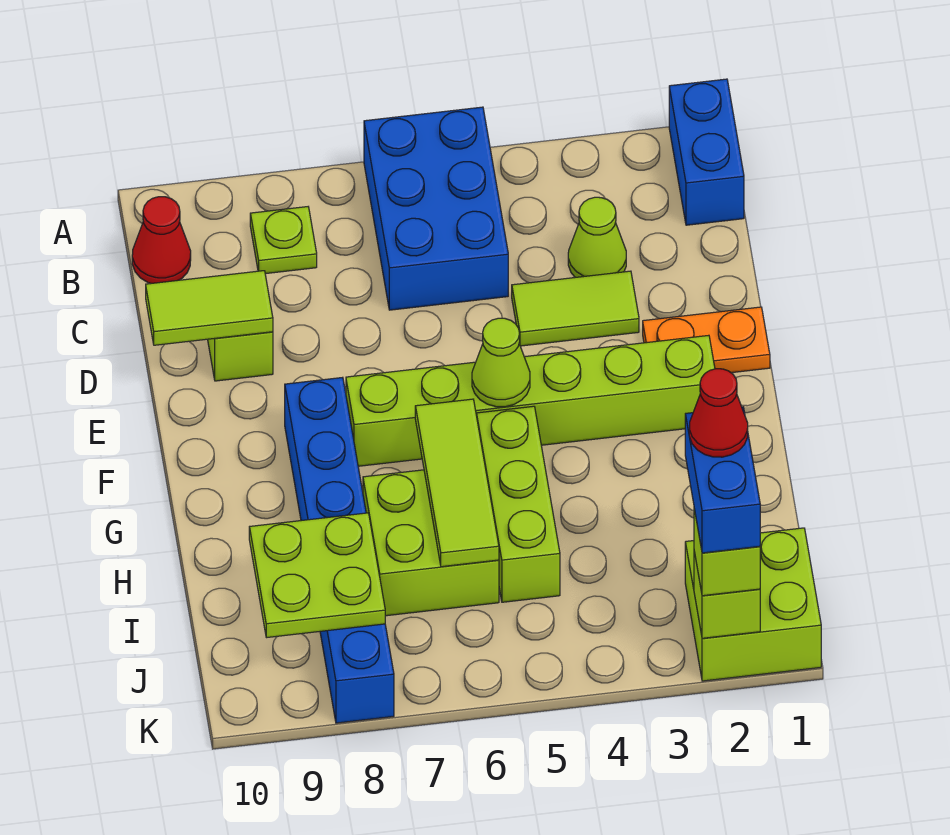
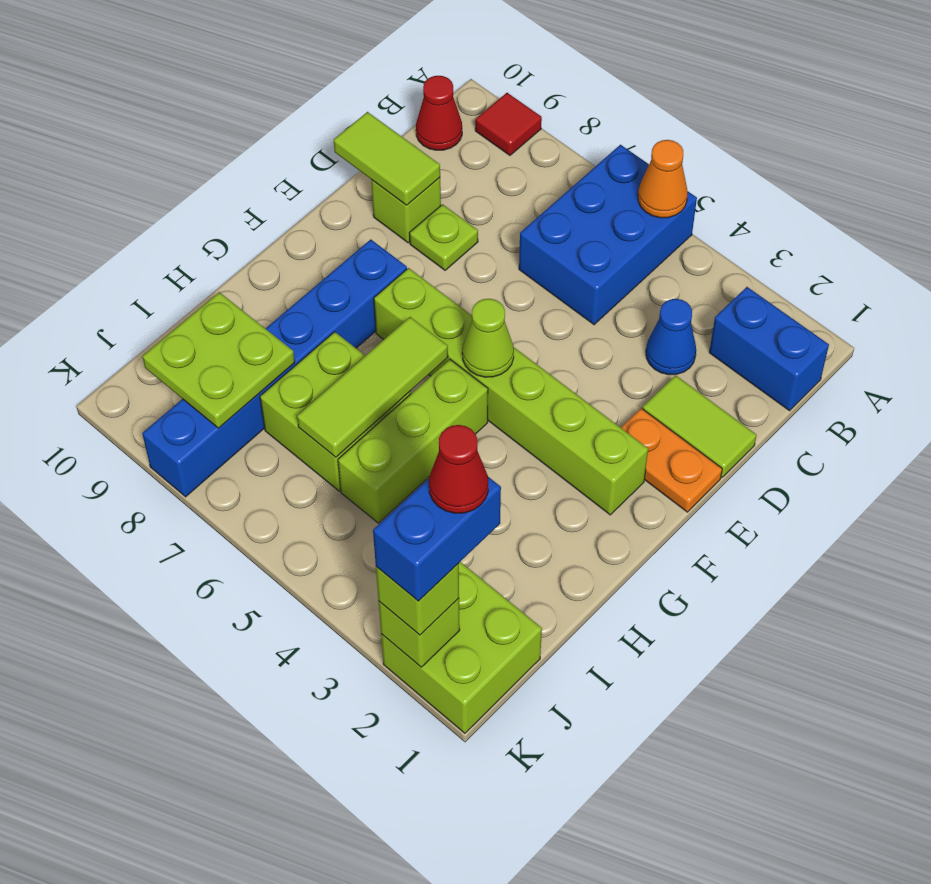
blue 1x2 brick [669,79,744,225] -> blue 1x2 brick turned to [709,287,829,411]
none -> orange 1x1 cone [638,140,688,218]
none -> red 1x1 tile [475,93,542,155]
lime 1x1 plate [250,207,317,274] -> lime 1x1 plate moved to [410,204,478,270]
lime 1x1 cone [568,197,626,277] -> blue 1x1 cone [646,299,696,375]
lime 1x2 tile [512,271,639,346] -> lime 1x2 tile moved to [643,375,757,477]

